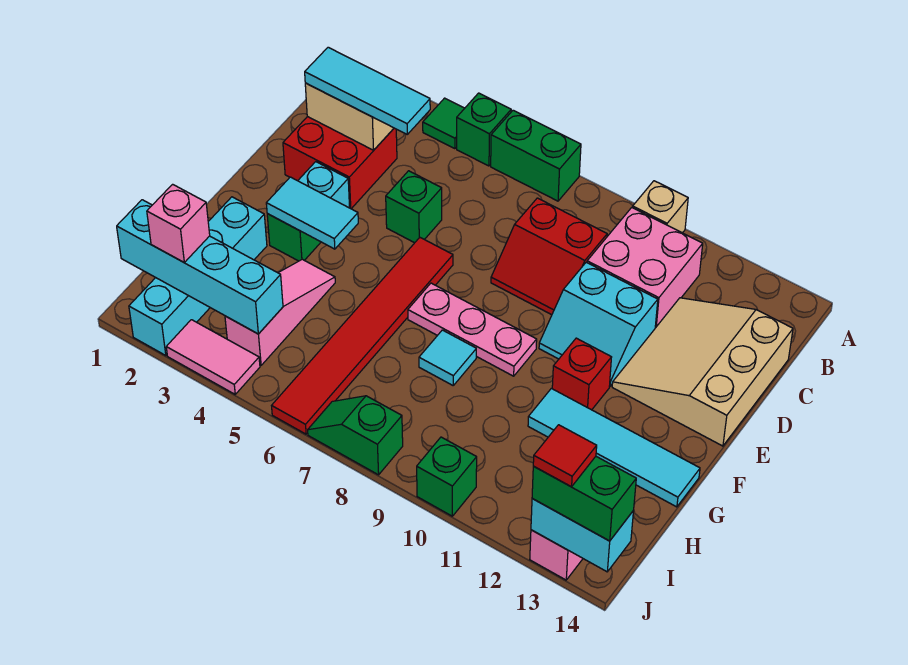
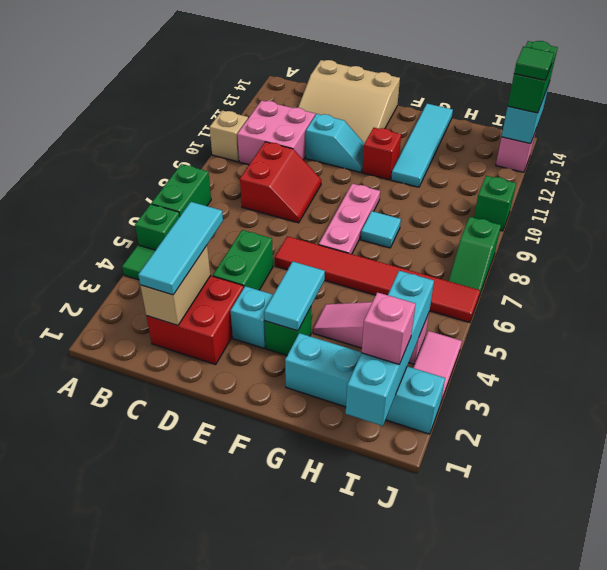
green 1x1 brick [386,171,442,243] -> green 1x2 brick [213,230,273,290]
cyan 2x2 slope [539,262,658,386] -> cyan 1x2 slope [306,114,365,173]
red 1x1 tile [533,425,597,487] -> green 1x1 tile [514,46,554,80]

